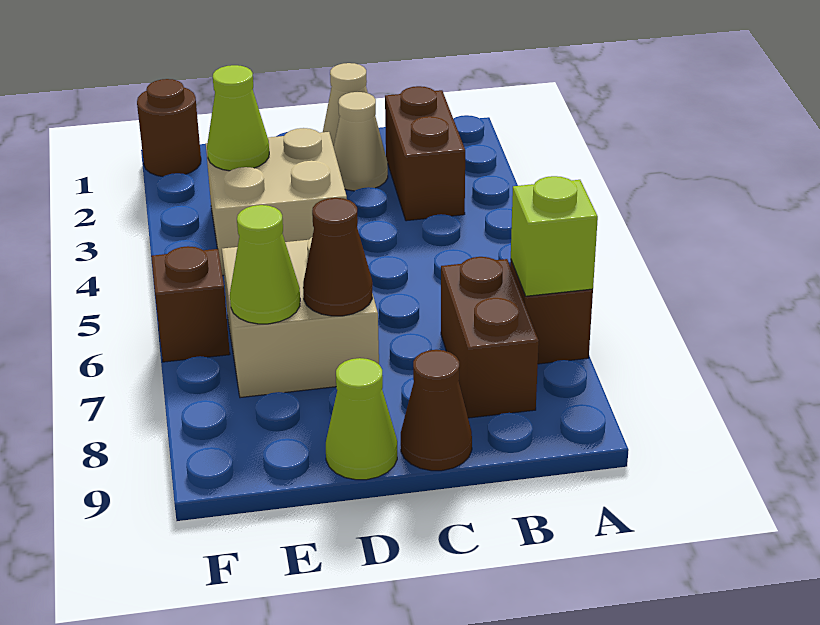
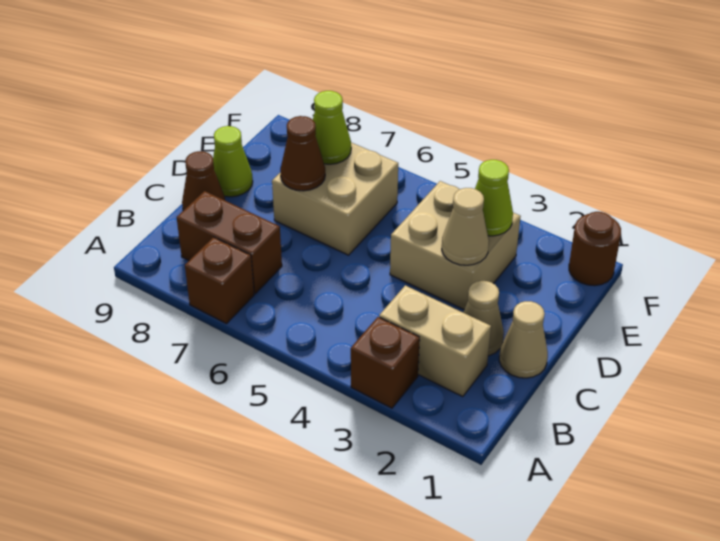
lime 1x1 brick [511,176,598,296] -> none
brown 1x2 brick [385,86,465,221] -> tan 1x2 brick [379,285,491,397]
none -> tan 1x1 cone [442,188,489,265]
brown 1x1 brick [151,246,230,362] -> brown 1x1 brick moved to [351,317,420,408]

